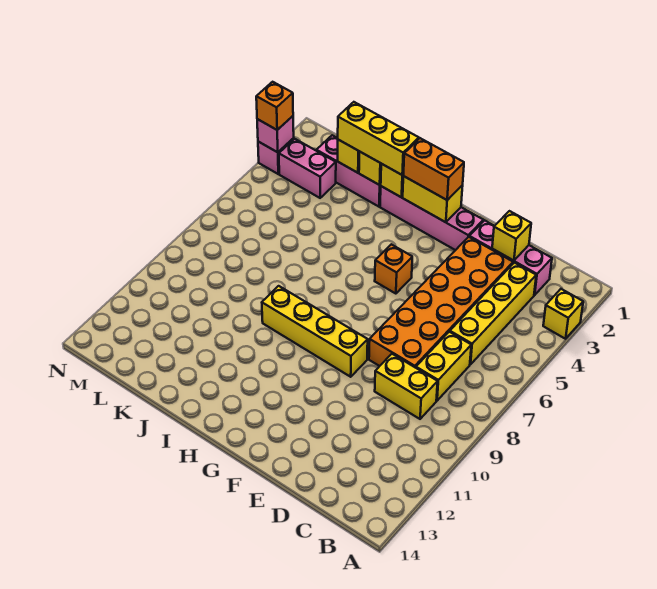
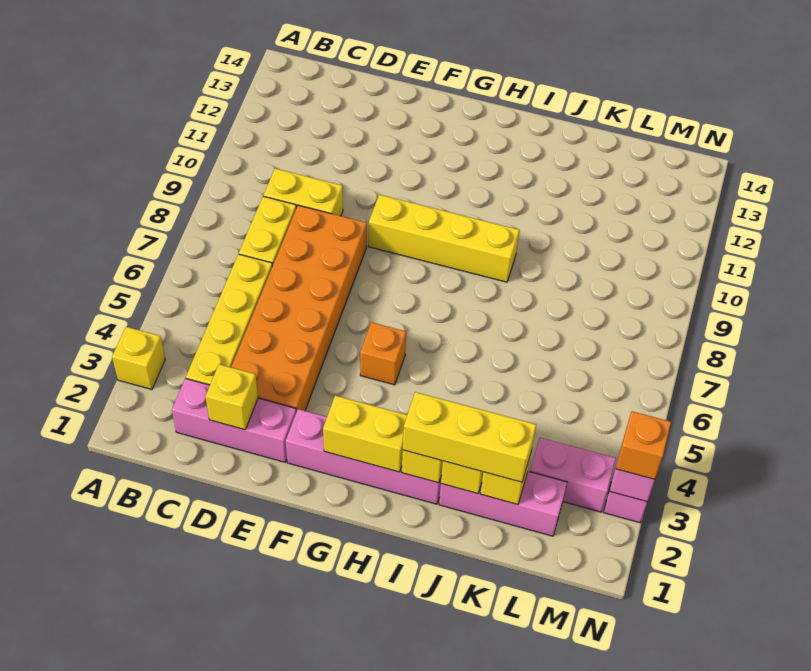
orange 1x2 brick [403,138,464,200] -> none

